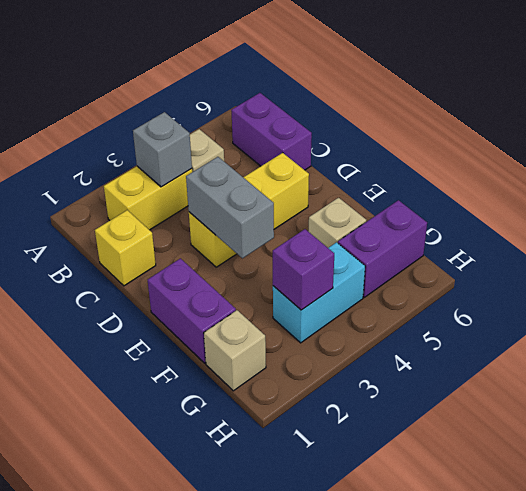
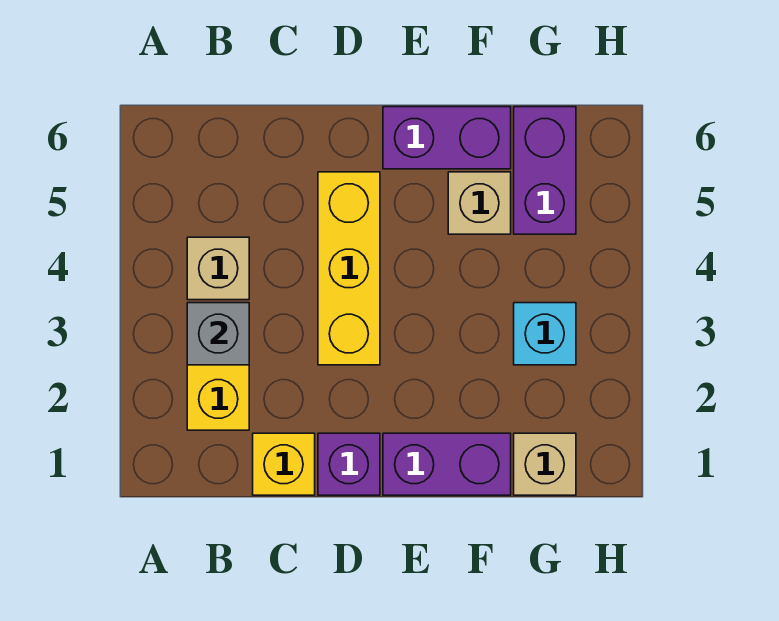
purple 1x2 brick [231,93,312,170] -> purple 1x2 brick moved to [383,107,511,169]
grey 1x2 brick [186,157,274,258] -> none
cyan 1x2 brick [273,242,365,343] -> cyan 1x1 brick [514,303,576,365]
purple 1x1 brick [273,229,334,310] -> purple 1x1 brick moved to [318,433,380,495]

